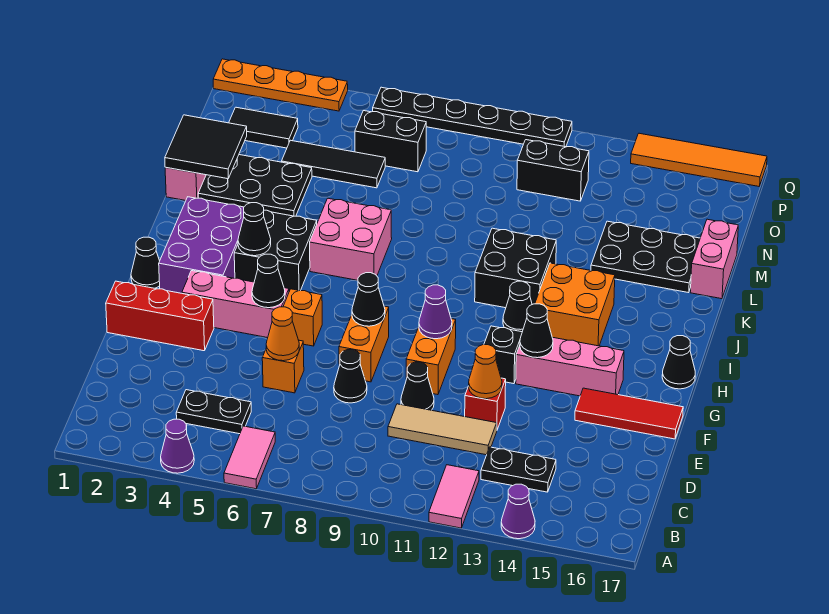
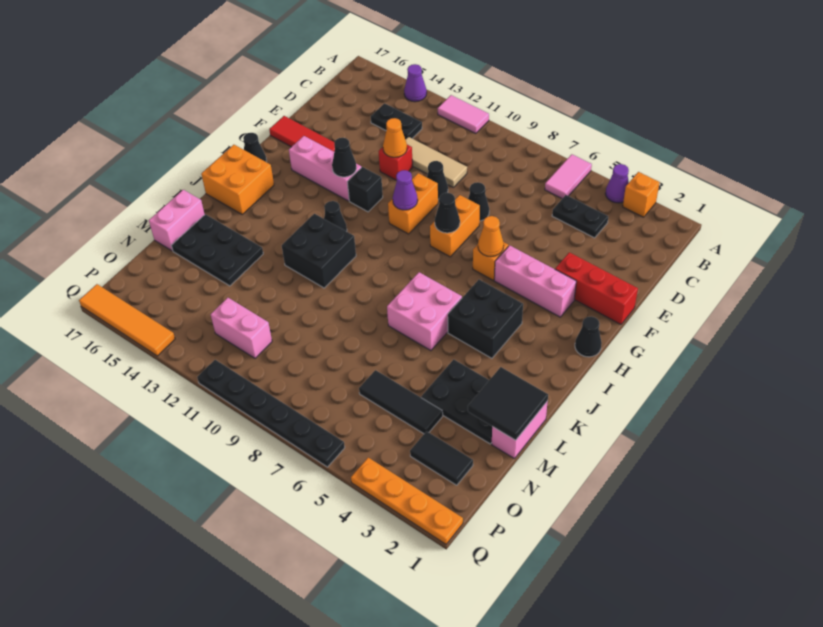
pink 1x2 tile [429,465,479,528] -> pink 1x2 tile turned to [438,95,489,134]
orange 1x1 brick [262,340,304,393] -> orange 1x1 brick moved to [623,172,660,217]
orange 1x1 cone [266,307,299,361] -> orange 1x1 cone moved to [478,216,504,257]
black 1x1 cone [252,254,285,308] -> none
purple 2x3 brick [159,197,244,293] -> none
black 1x1 cone [238,203,271,256] -> none
orange 2x2 brick [535,263,615,346] -> orange 2x2 brick moved to [201,145,274,214]
black 1x2 brick [355,110,426,172] -> none
black 1x2 brick [517,140,589,201] -> pink 1x2 brick [211,298,272,358]

